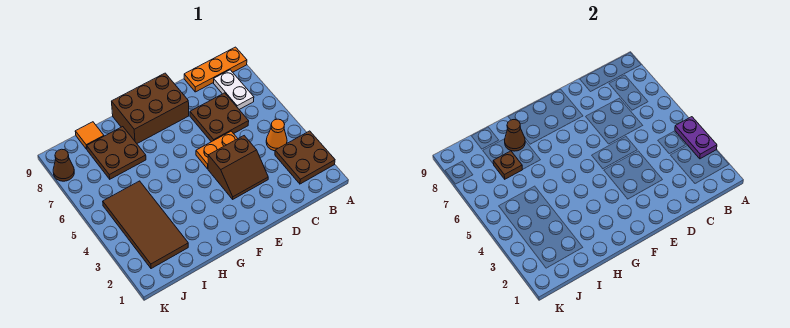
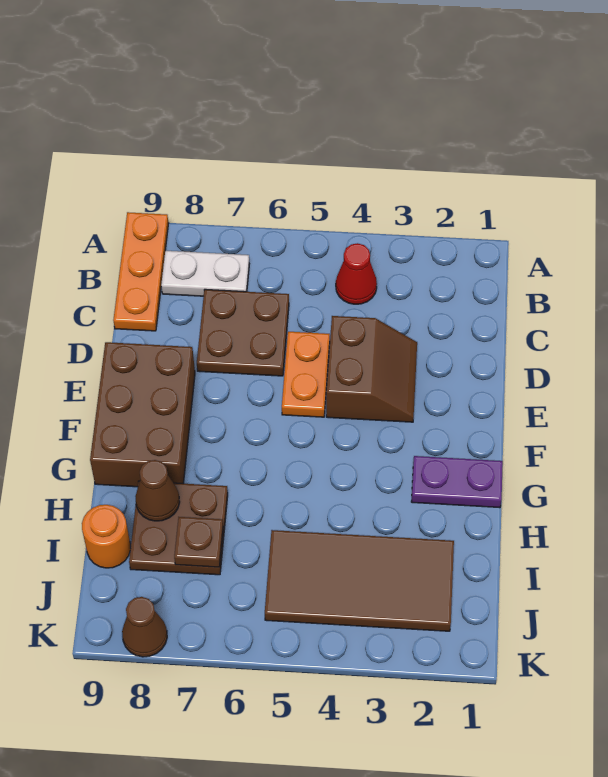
brown 2x2 plate [275,131,335,184] -> none
purple 1x2 plate [675,117,717,159] -> purple 1x2 plate moved to [411,456,503,508]
orange 1x1 cone [266,119,287,151] -> red 1x1 cone [336,243,377,304]
orange 1x1 tile [75,122,104,149] -> orange 1x1 round brick [82,505,131,568]

